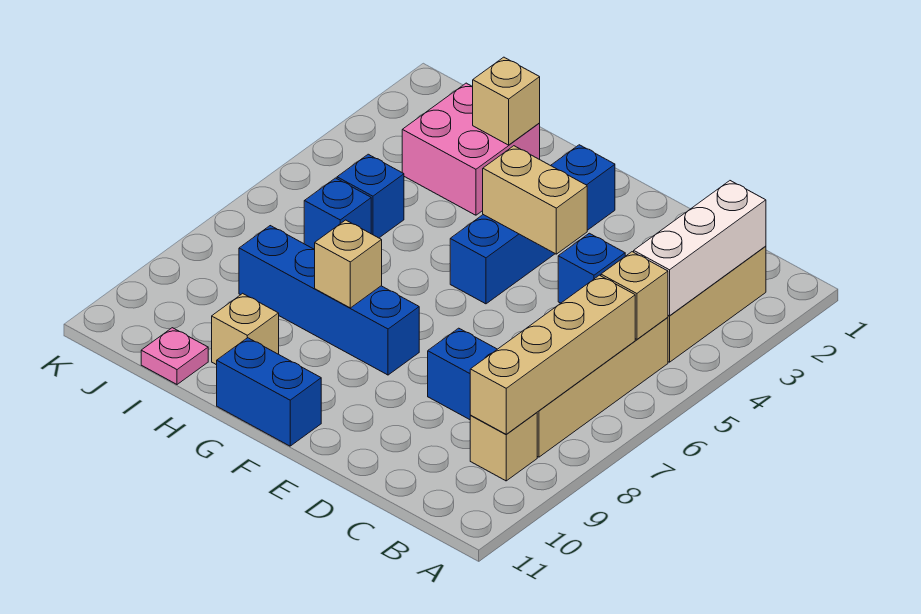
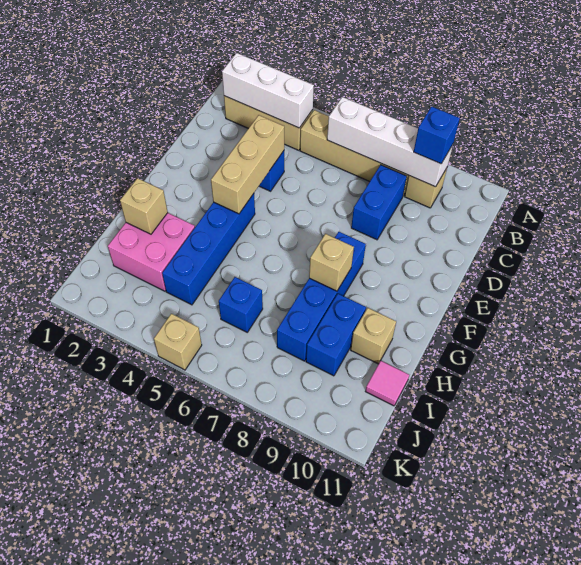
tan 1x1 brick [601,252,668,339] -> tan 1x1 brick moved to [154,314,202,370]
tan 1x4 brick [470,275,635,434] -> white 1x4 brick [327,97,453,187]
tan 1x2 brick [483,146,587,254] -> tan 1x3 brick [211,115,284,214]
blue 1x4 brick [450,145,615,304] -> blue 1x4 brick turned to [162,194,255,305]
blue 1x2 brick [217,338,321,446] -> blue 1x2 brick moved to [306,294,366,376]
blue 1x1 brick [337,154,404,238] -> blue 1x1 brick moved to [414,107,460,164]
pink 1x1 plate [141,328,208,384] -> pink 1x1 tile [365,361,409,406]

